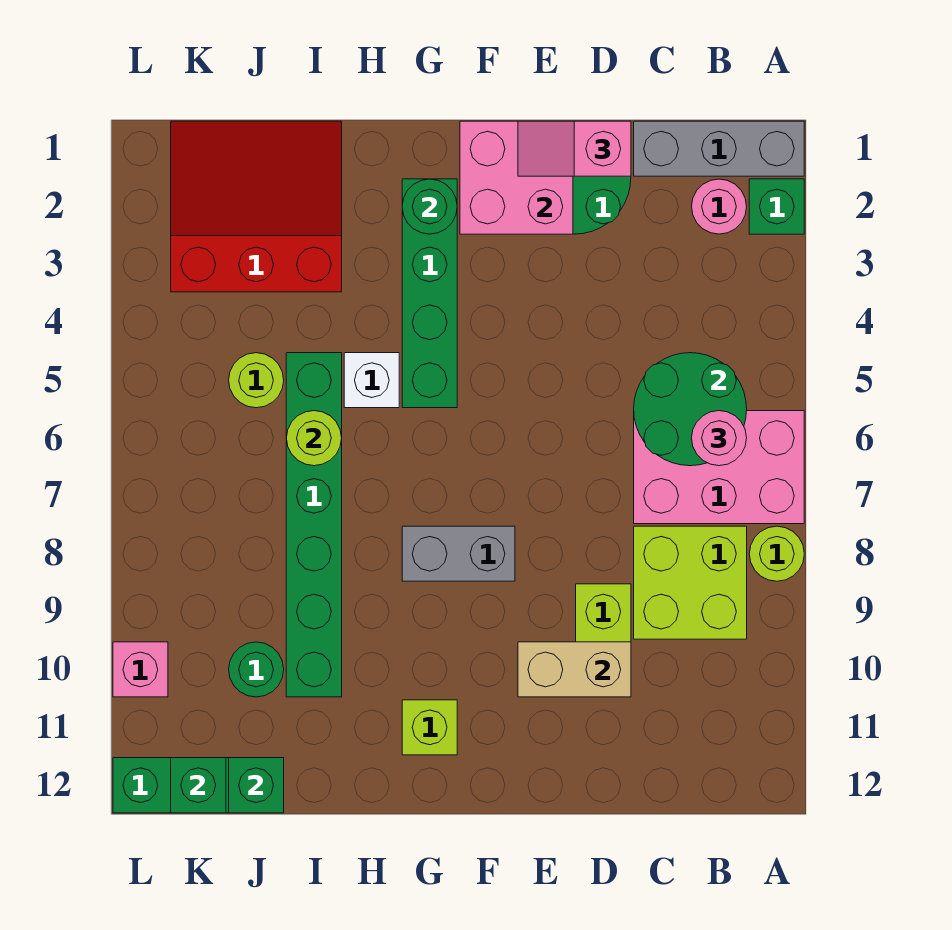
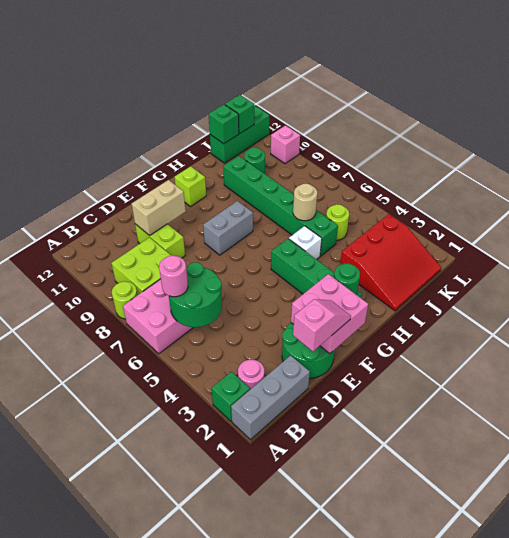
lime 1x1 round brick [286,411,342,466] -> tan 1x1 round brick [293,184,317,221]

